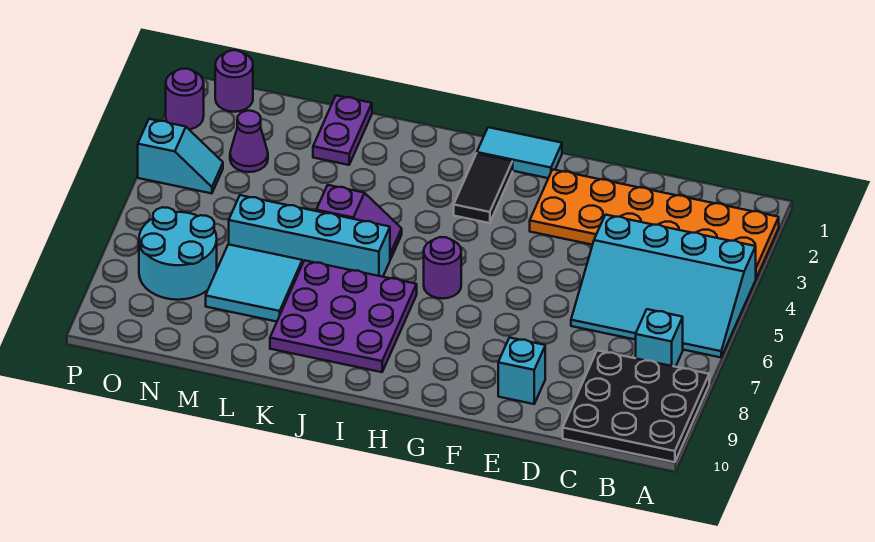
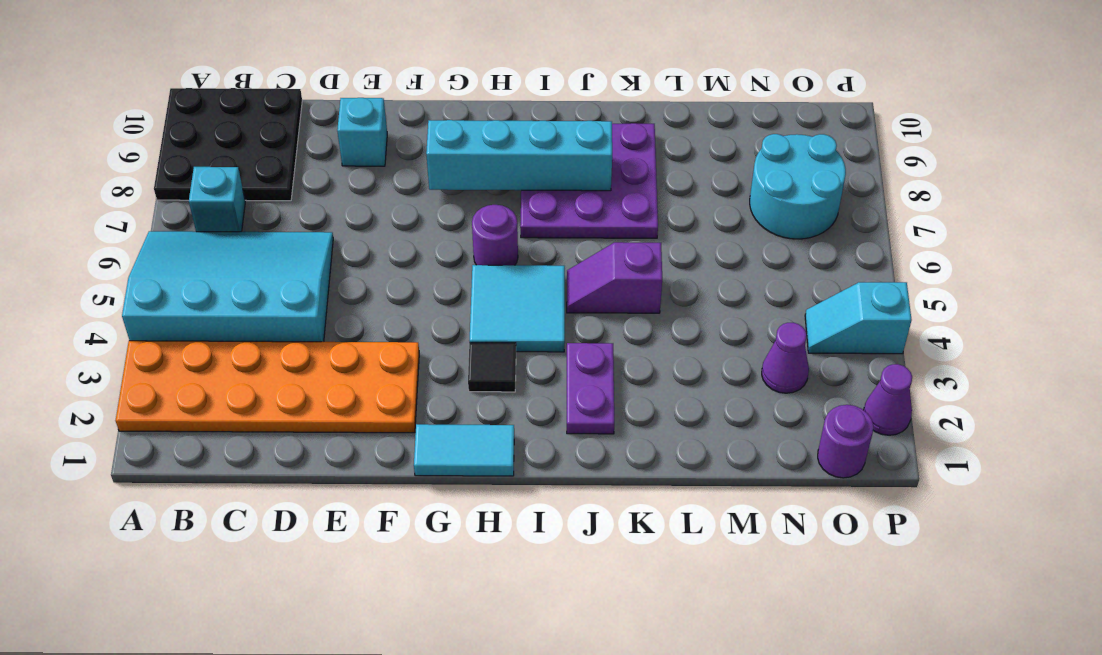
black 1x2 tile [454,153,513,223] -> black 1x1 tile [468,343,516,392]
cyan 1x4 brick [229,195,390,277] -> cyan 1x4 brick moved to [426,120,612,191]
purple 1x2 plate [313,95,372,165] -> purple 1x2 plate moved to [567,343,614,434]
cyan 2x2 tile [206,244,302,322] -> cyan 2x2 tile moved to [470,265,565,352]
purple 1x1 round brick [166,69,204,129] -> purple 1x1 cone [864,364,912,435]

